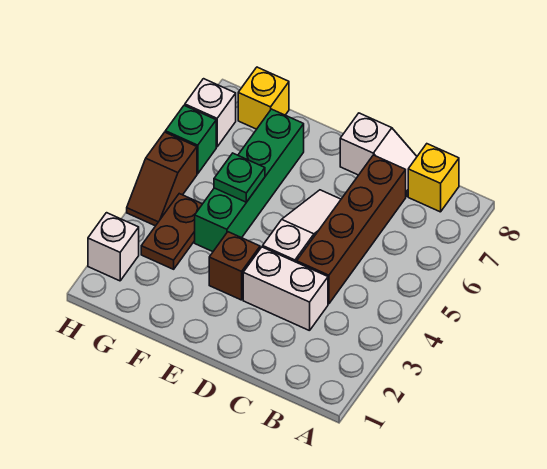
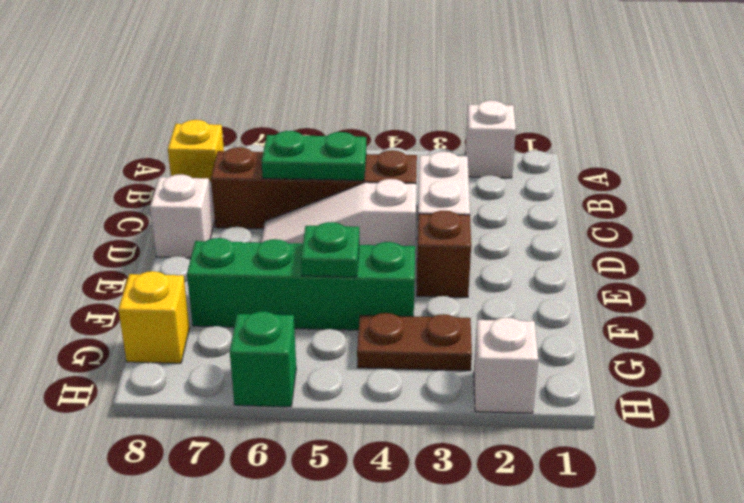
none -> green 1x2 plate [262,131,366,180]
brown 1x2 slope [127,132,197,226] -> none
white 1x1 brick [185,79,236,147] -> white 1x1 brick moved to [465,100,516,178]

